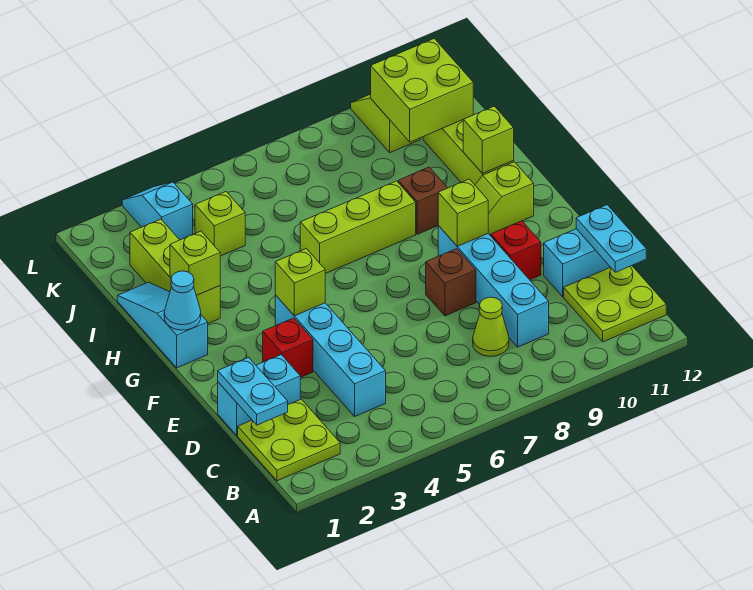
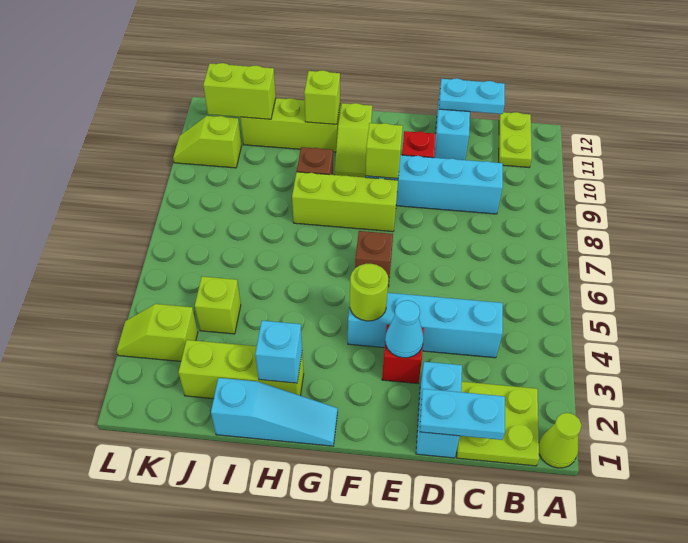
lime 2x2 plate [564,266,666,342] -> lime 1x2 plate [499,112,532,167]
lime 1x1 cone [473,297,509,356] -> lime 1x1 cone moved to [539,413,582,468]
brown 1x1 brick [426,249,476,316] -> brown 1x1 brick moved to [355,231,393,287]
lime 1x1 brick [275,249,325,316] -> lime 1x1 round brick [350,264,388,321]
cyan 1x3 slope [117,282,208,368] -> cyan 1x3 slope turned to [211,378,338,446]
cyan 1x1 cone [164,271,201,330] -> cyan 1x1 cone moved to [385,300,423,358]
lime 1x1 brick [170,231,220,296] -> cyan 1x1 brick [255,321,302,383]
lime 1x3 brick [300,181,416,274] -> lime 1x3 brick turned to [292,172,398,232]
lime 2x2 brick [371,39,473,142] -> lime 1x2 brick [203,63,276,119]
cyan 1x2 slope [122,182,193,240] -> lime 1x2 slope [117,304,198,361]

